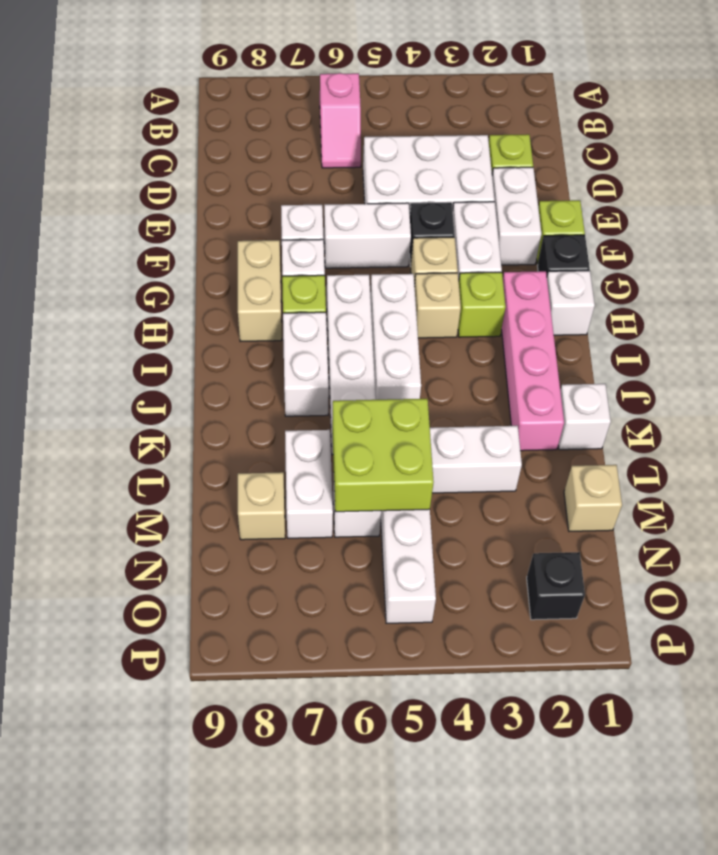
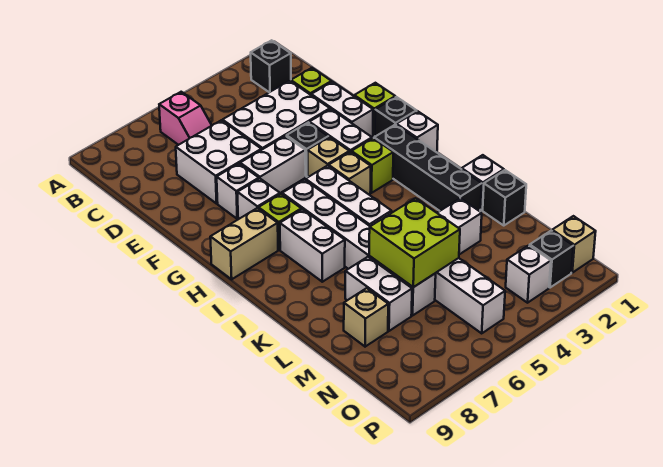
none -> black 1x1 brick [251,40,291,92]
none -> white 2x2 brick [176,120,261,204]
tan 1x2 brick [238,240,282,342] -> tan 1x2 brick turned to [210,208,278,279]
pink 1x4 brick [502,271,564,451] -> black 1x4 brick [374,124,482,211]
none -> black 1x1 brick [483,170,526,225]
tan 1x1 brick [564,465,622,531] -> tan 1x1 brick moved to [552,216,596,273]
none -> white 1x1 brick [506,245,551,303]

